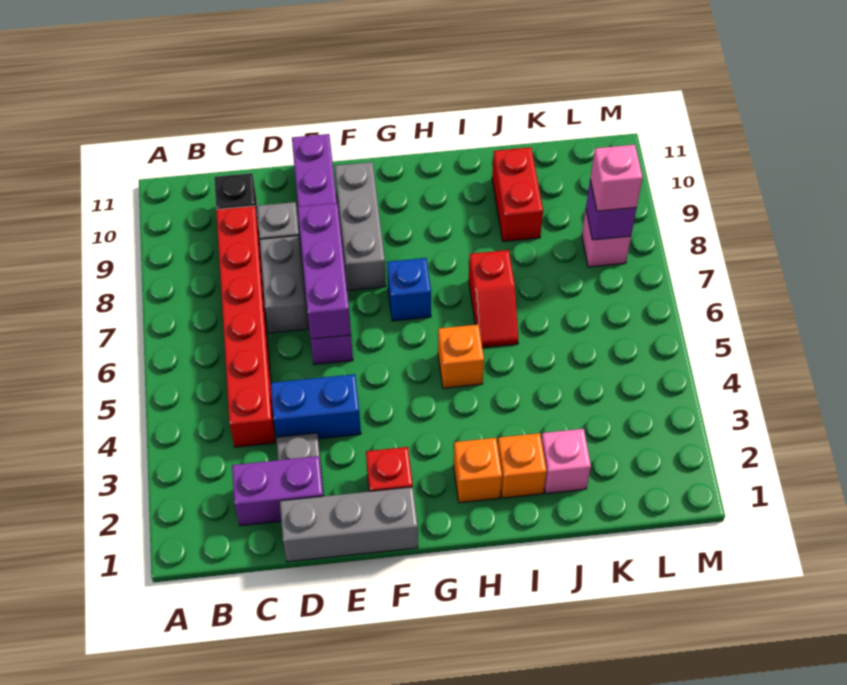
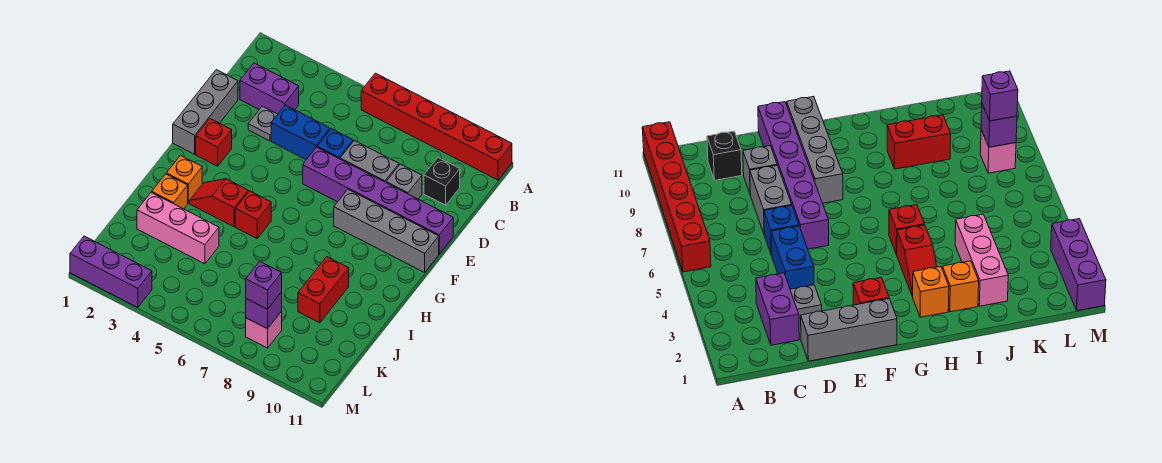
purple 1x2 brick [232,456,324,526] -> purple 1x2 brick turned to [240,63,299,114]
red 1x6 brick [216,206,275,447] -> red 1x6 brick moved to [361,73,512,180]
blue 1x2 brick [271,374,361,439] -> blue 1x2 brick turned to [271,105,330,160]
purple 1x3 brick [298,203,351,339] -> purple 1x3 brick moved to [70,236,152,308]
grey 1x3 brick [335,162,386,290] -> grey 1x4 brick [334,190,439,272]
blue 1x1 brick [387,258,431,321] -> blue 1x1 brick moved to [317,129,353,159]
orange 1x1 brick [438,325,484,388] -> red 1x1 brick [235,191,271,238]
red 1x2 slope [469,250,518,348] -> red 1x2 slope moved to [189,179,248,227]
pink 1x1 brick [541,429,591,493] -> pink 1x3 brick [137,192,219,264]
red 1x2 brick [492,147,543,241] -> red 1x2 brick turned to [298,257,349,323]
pink 1x1 brick [590,145,643,211] -> purple 1x1 brick [246,262,282,309]

